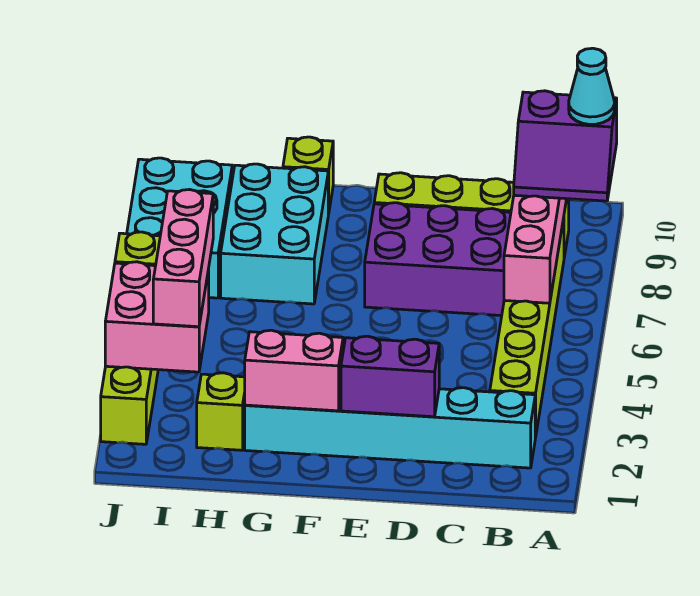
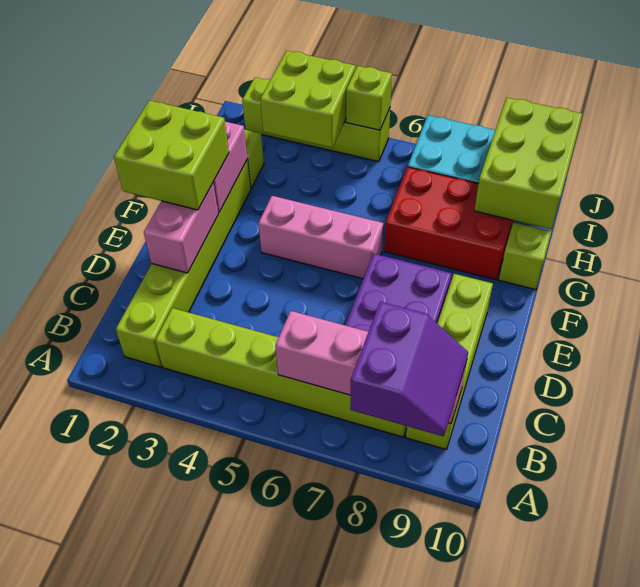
purple 2x2 slope [514,91,617,201] -> purple 2x2 slope turned to [350,302,468,437]
cyan 1x1 cone [569,48,614,124] -> none
cyan 1x6 brick [245,388,535,468] -> lime 1x6 brick [116,159,251,367]
purple 1x2 brick [341,336,439,417] -> pink 1x2 brick [144,182,218,273]
none -> lime 2x2 brick [114,100,229,210]
cyan 2x3 brick [221,164,328,304] -> red 2x3 brick [384,167,514,280]
none -> lime 2x3 brick [474,98,582,229]
pink 2x2 brick [105,262,209,372] -> lime 2x2 brick [260,51,356,148]
pink 1x3 brick [153,190,213,327] -> pink 1x3 brick moved to [258,196,383,279]

